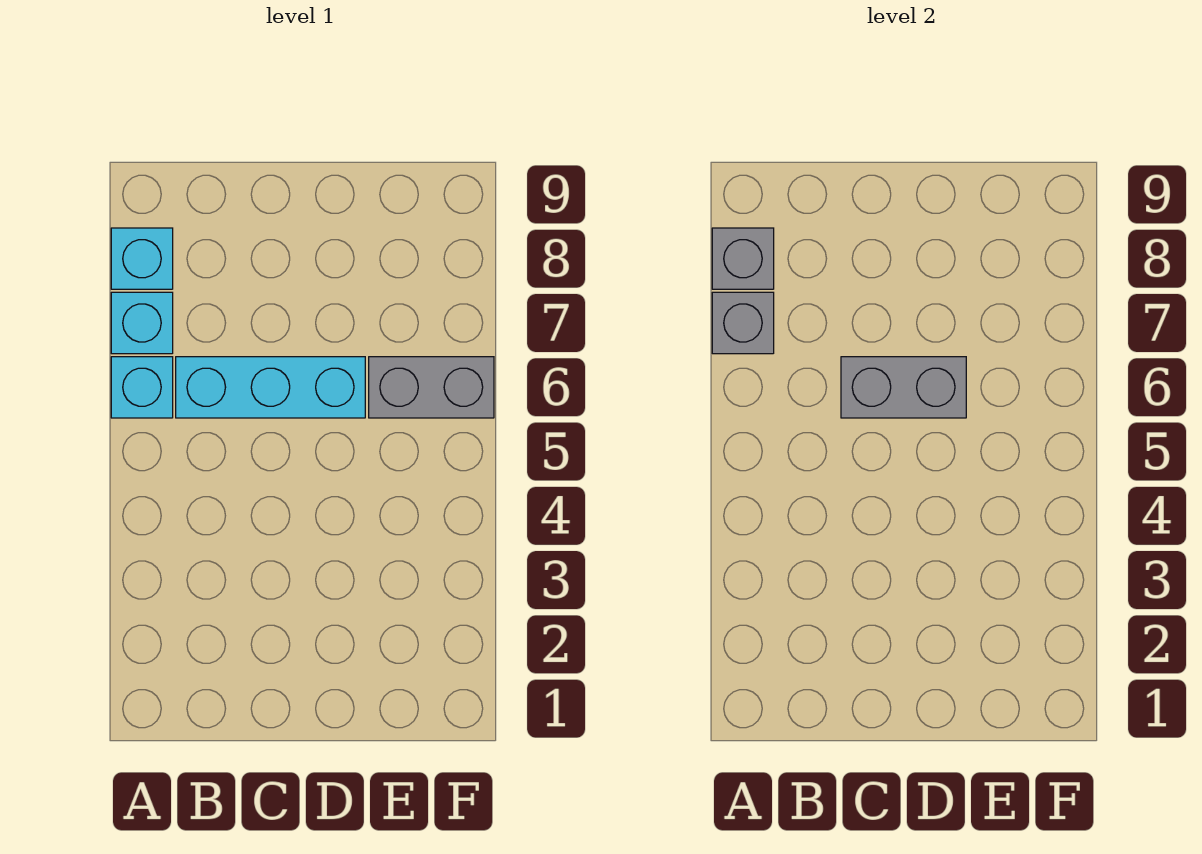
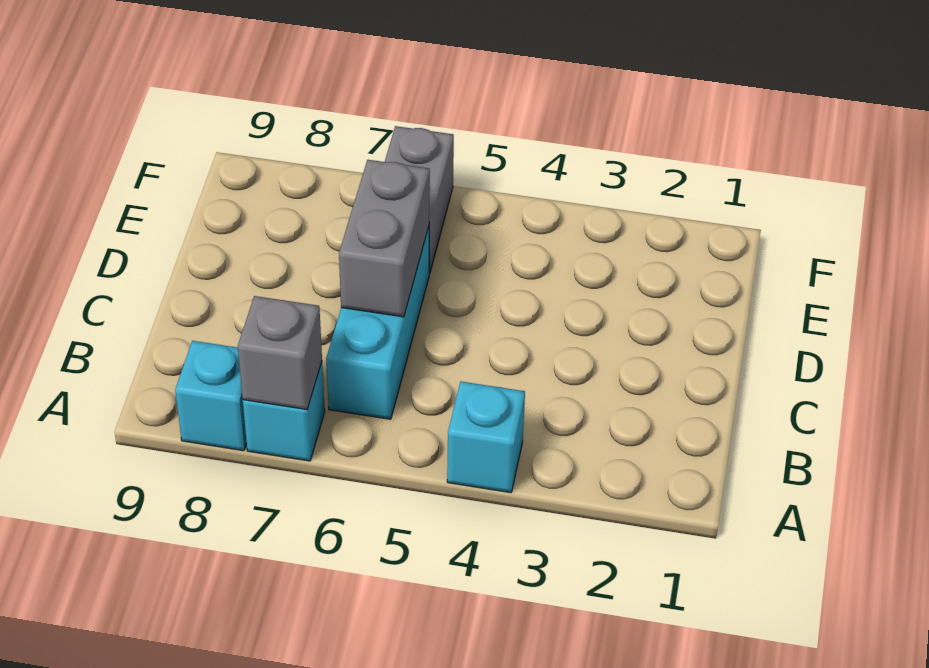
cyan 1x1 brick [111,357,173,418] -> cyan 1x1 brick moved to [447,382,525,493]
grey 1x1 brick [712,228,774,289] -> none

